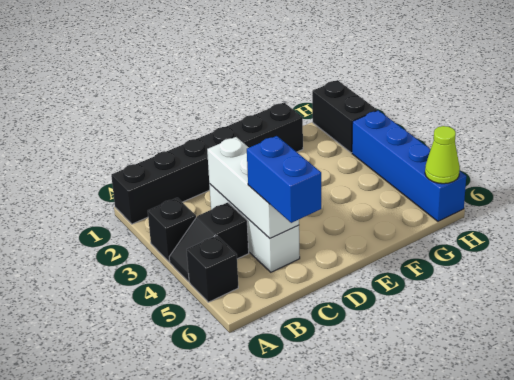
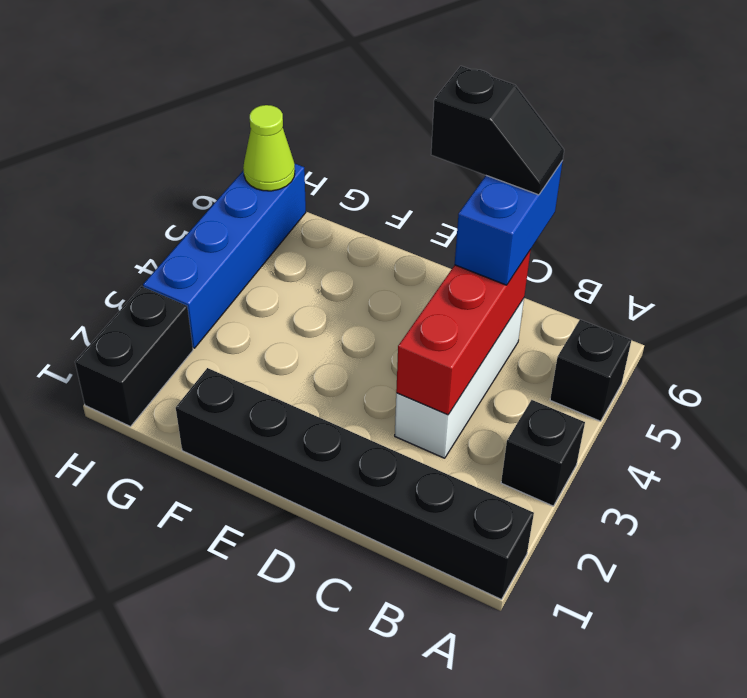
black 1x2 slope [169,203,249,282] -> black 1x2 slope moved to [431,66,564,195]
white 1x3 brick [207,137,299,238] -> red 1x3 brick [396,250,531,415]

